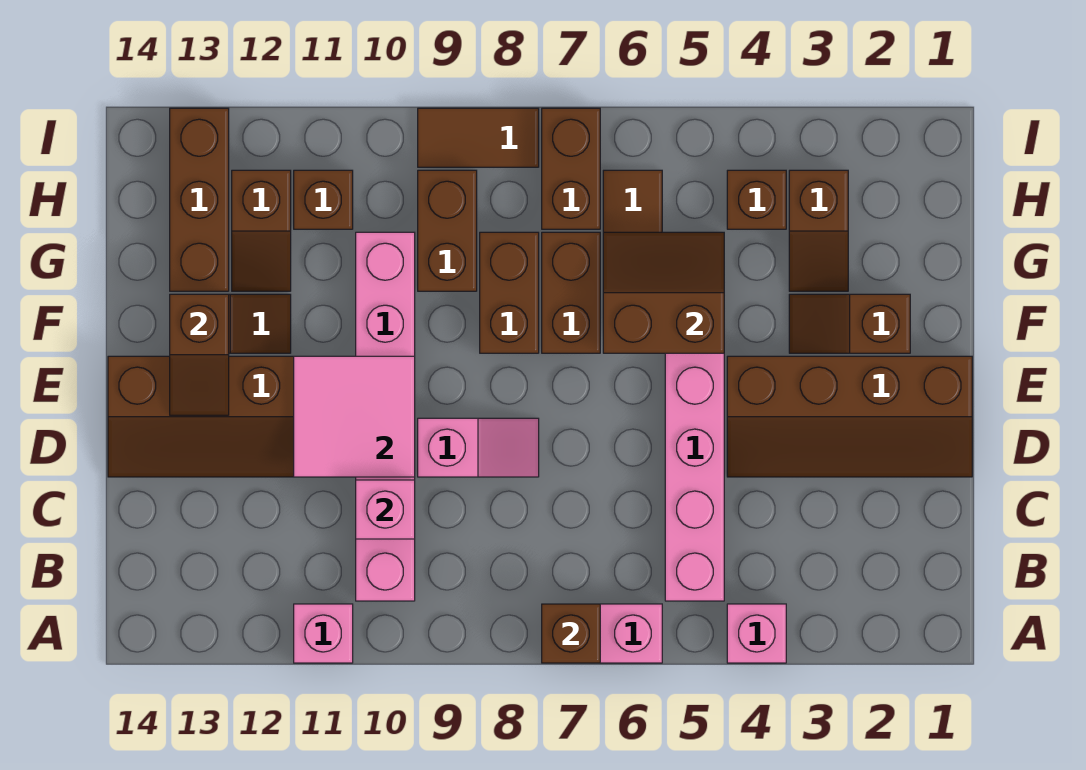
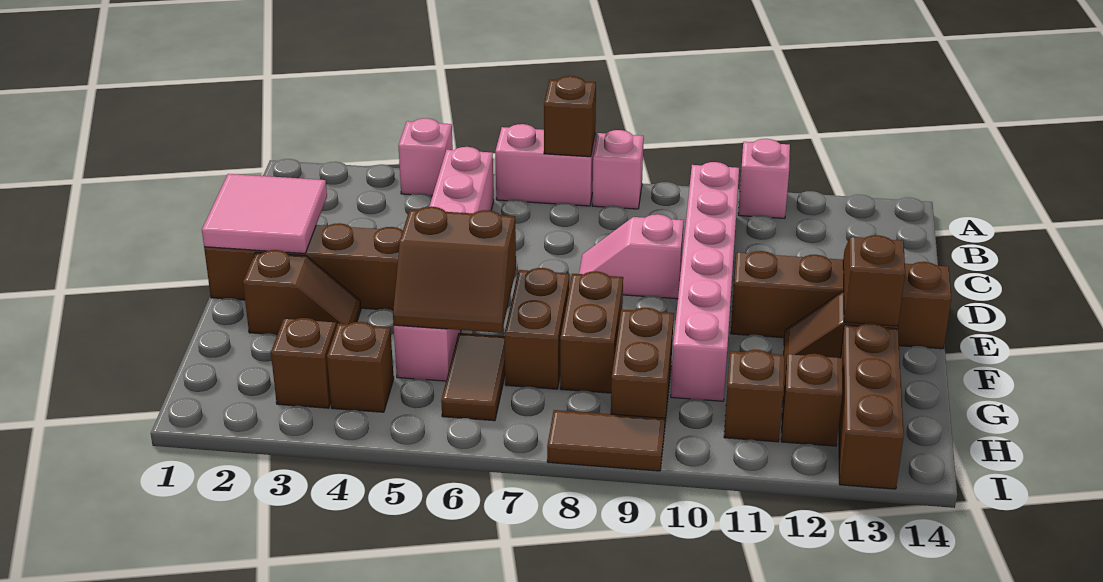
pink 1x1 brick [356,480,415,539] -> pink 1x1 brick moved to [592,130,644,209]
pink 2x2 tile [294,356,415,477] -> pink 2x2 tile moved to [202,174,327,253]
brown 1x2 brick [542,108,600,229] -> none

